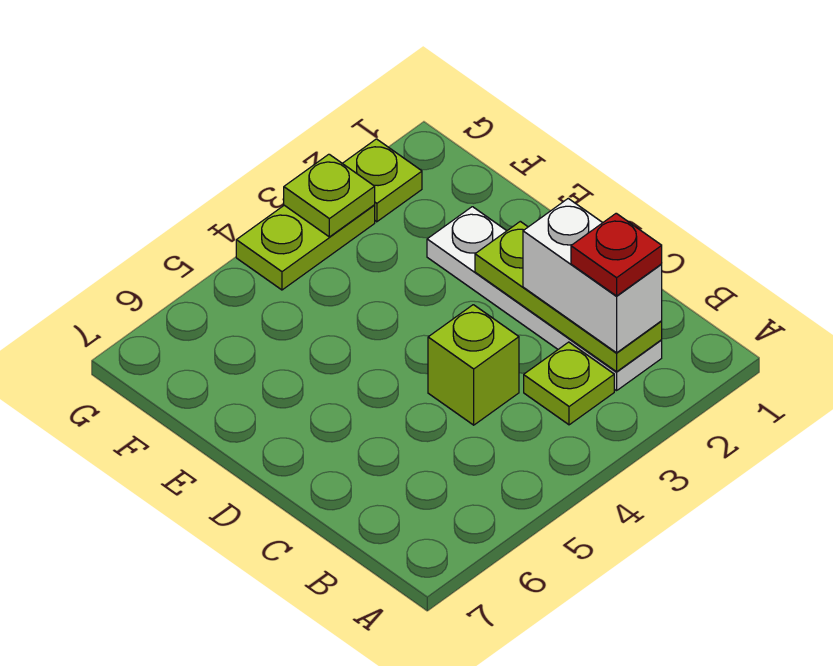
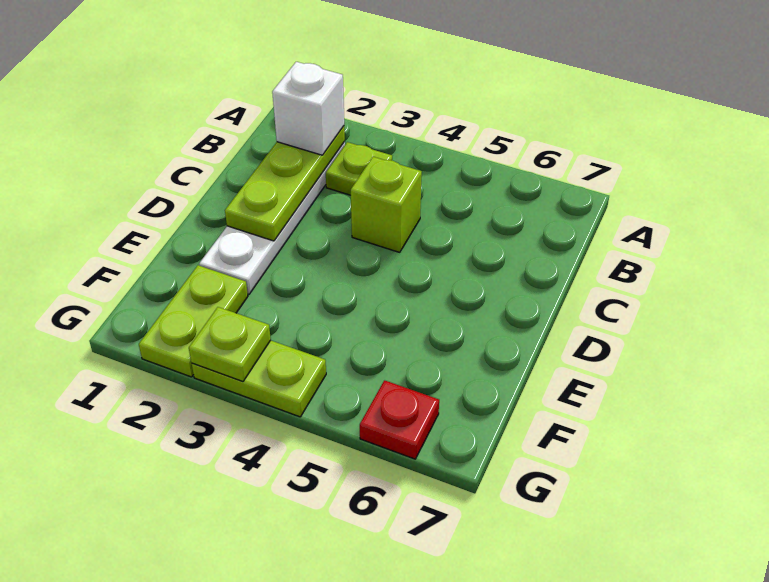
white 1x2 brick [523,199,662,353] -> white 1x1 brick [272,62,344,155]
red 1x1 plate [571,213,662,296] -> red 1x1 plate moved to [360,380,439,459]
lime 1x1 plate [343,139,422,222] -> lime 1x2 plate [139,265,248,377]

